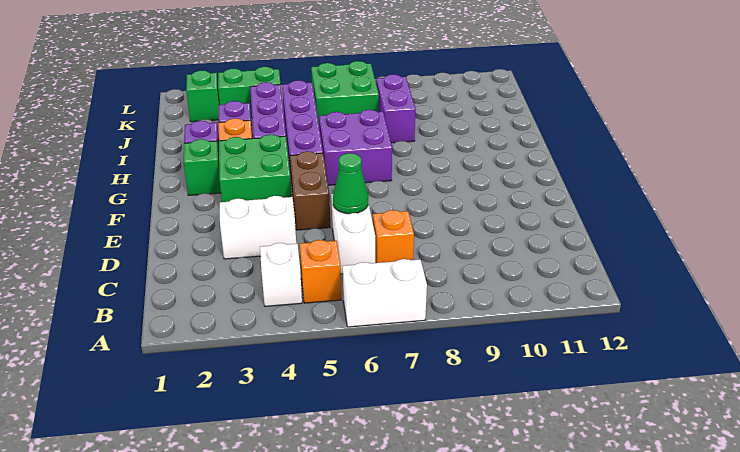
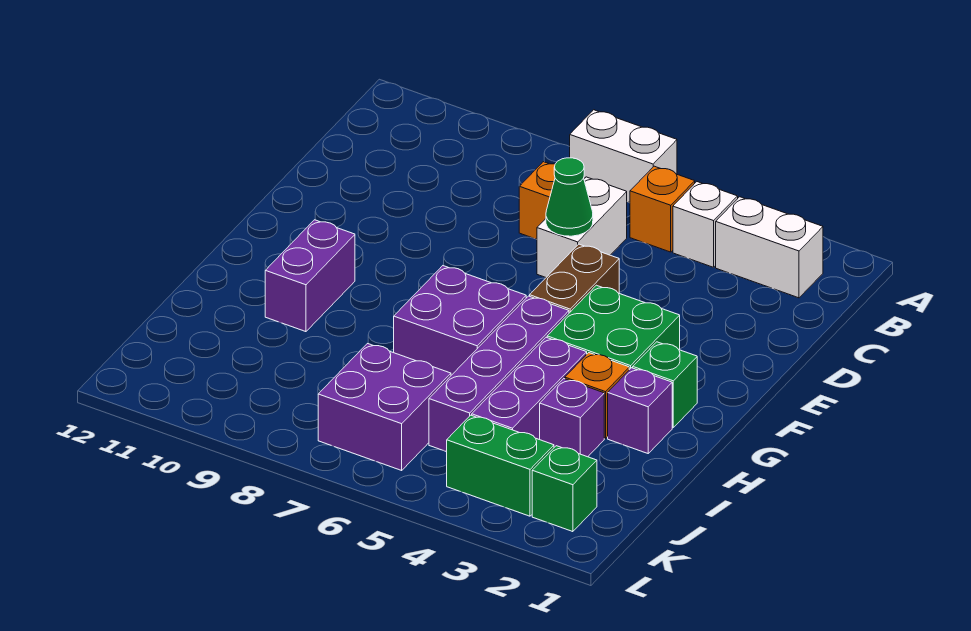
white 1x2 brick [220,196,296,259] -> white 1x2 brick moved to [716,197,823,298]
purple 1x2 brick [376,74,416,143] -> purple 1x2 brick moved to [265,220,355,332]
green 2x2 brick [311,61,379,123] -> purple 2x2 brick [318,344,451,470]

